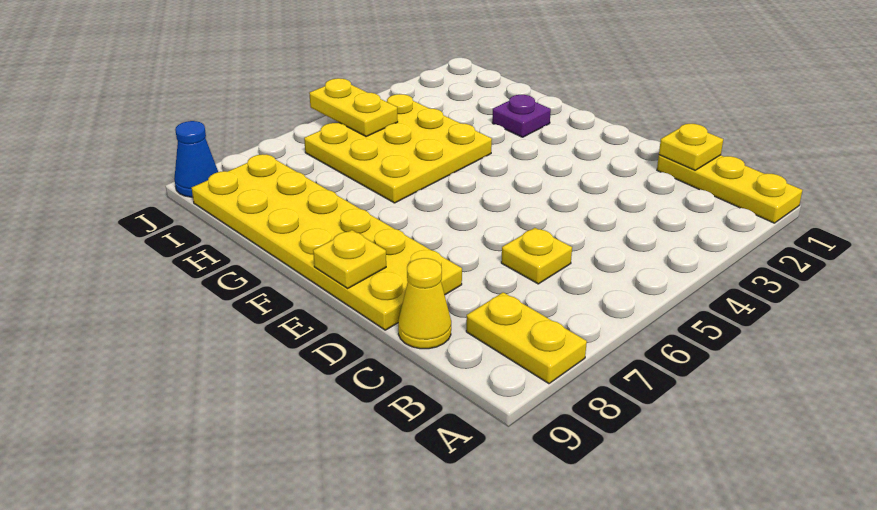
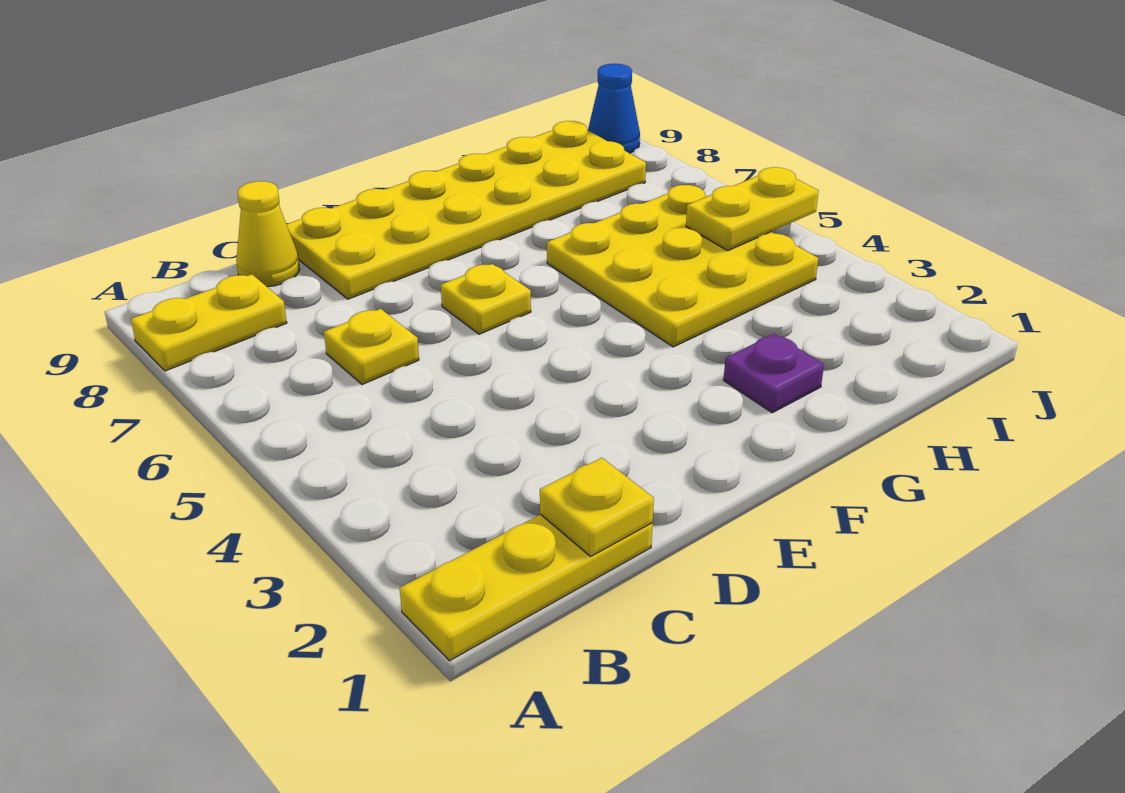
yellow 1x1 plate [313,230,386,289] -> yellow 1x1 plate moved to [441,264,531,334]

